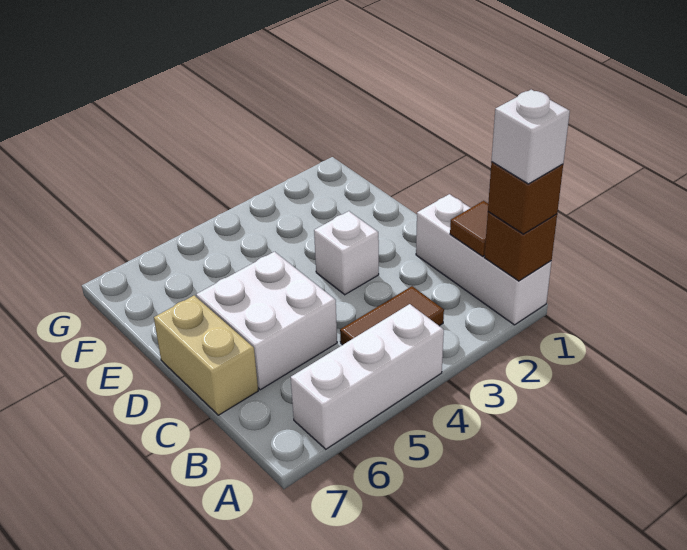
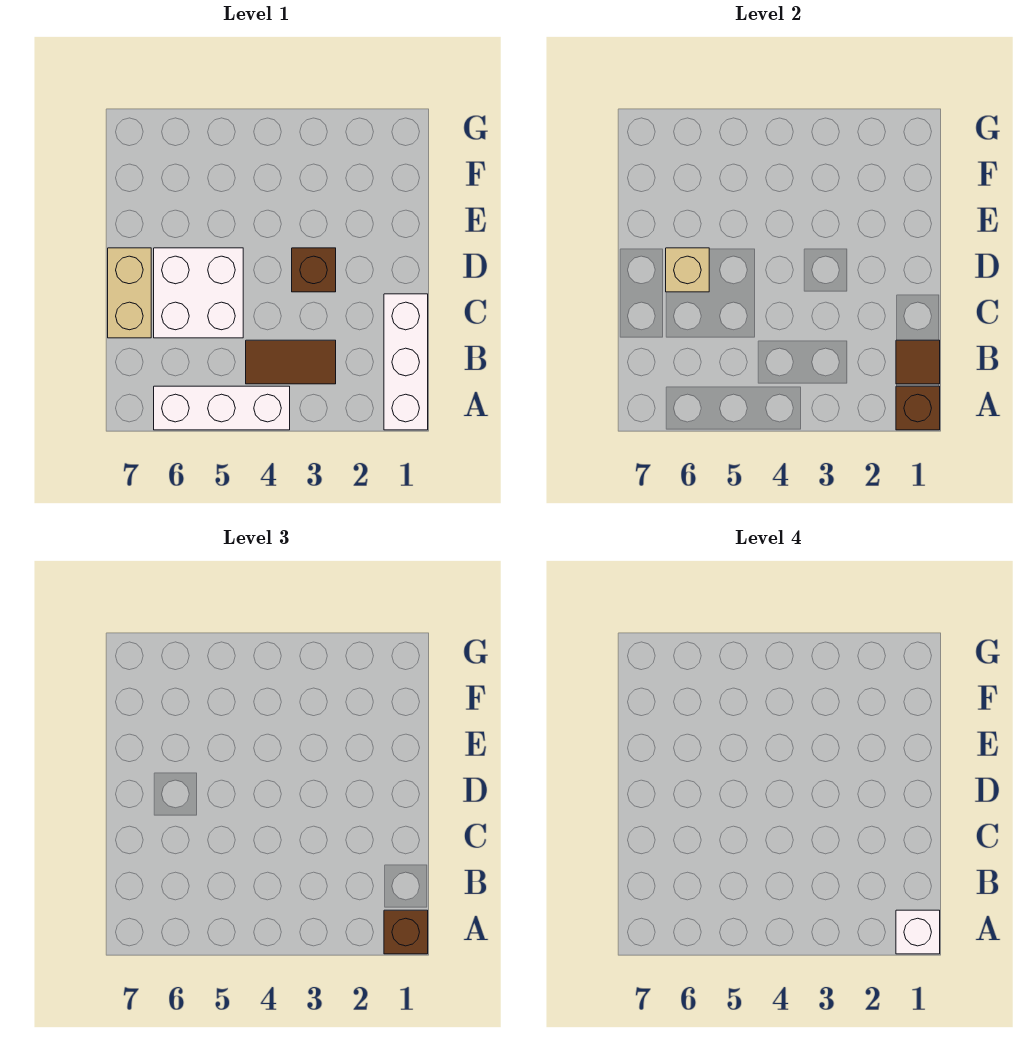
white 1x1 brick [314,211,379,295] -> brown 1x1 brick [292,248,336,292]
none -> tan 1x1 brick [666,248,709,292]

